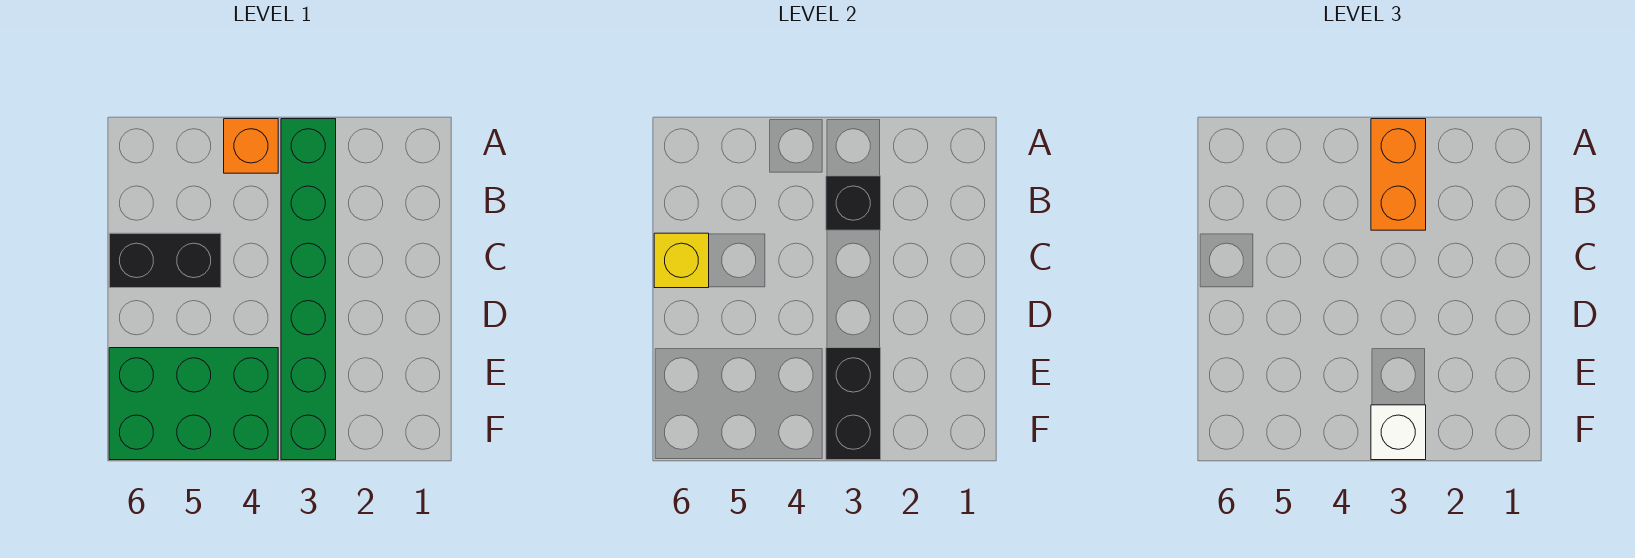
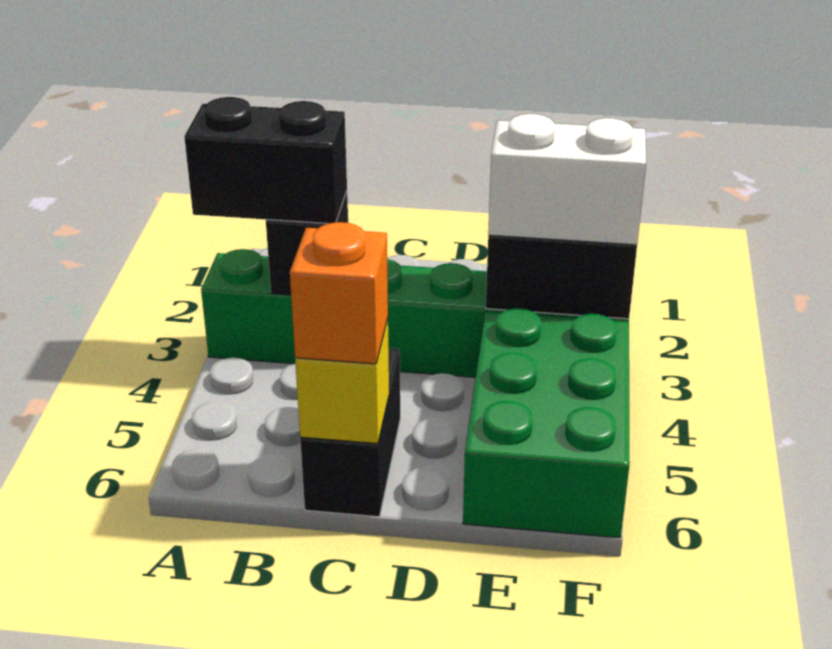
orange 1x2 brick [1371,119,1426,230] -> black 1x2 brick [184,97,347,224]
orange 1x1 brick [224,119,278,173] -> orange 1x1 brick moved to [290,222,388,364]
white 1x1 brick [1371,405,1426,460] -> white 1x2 brick [488,114,646,244]

